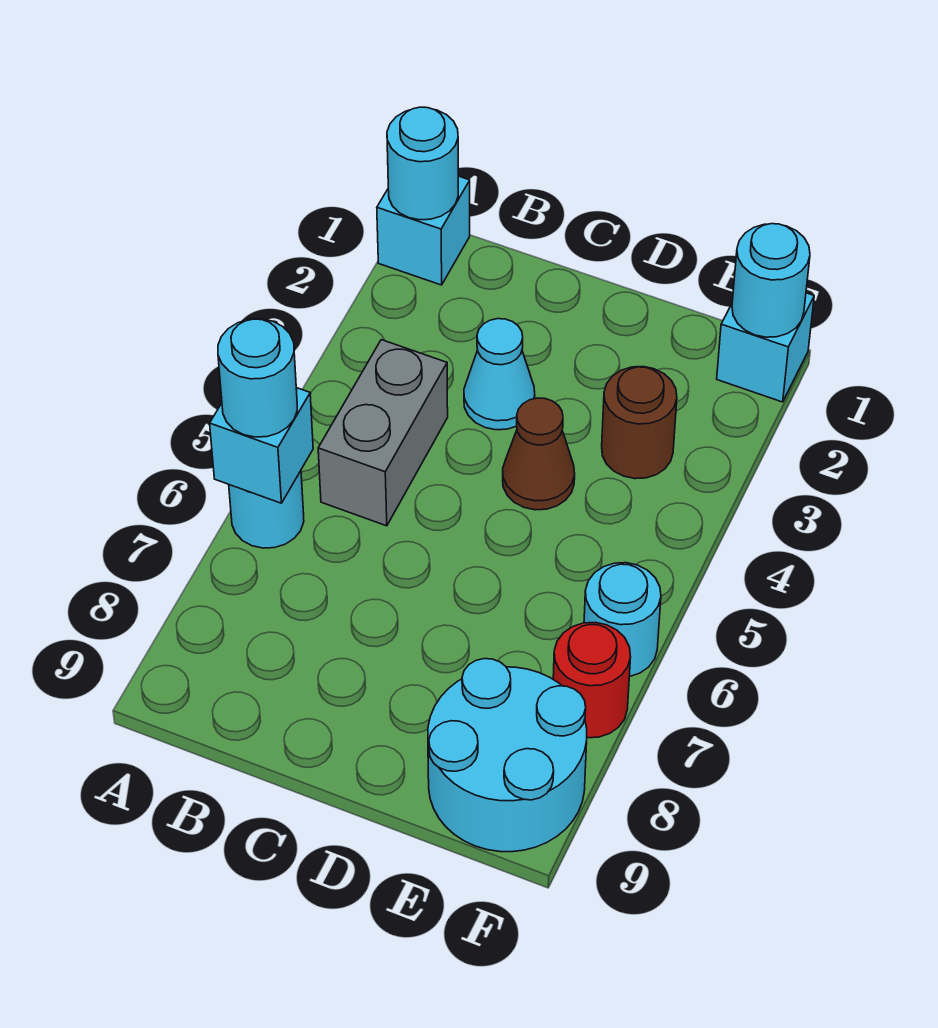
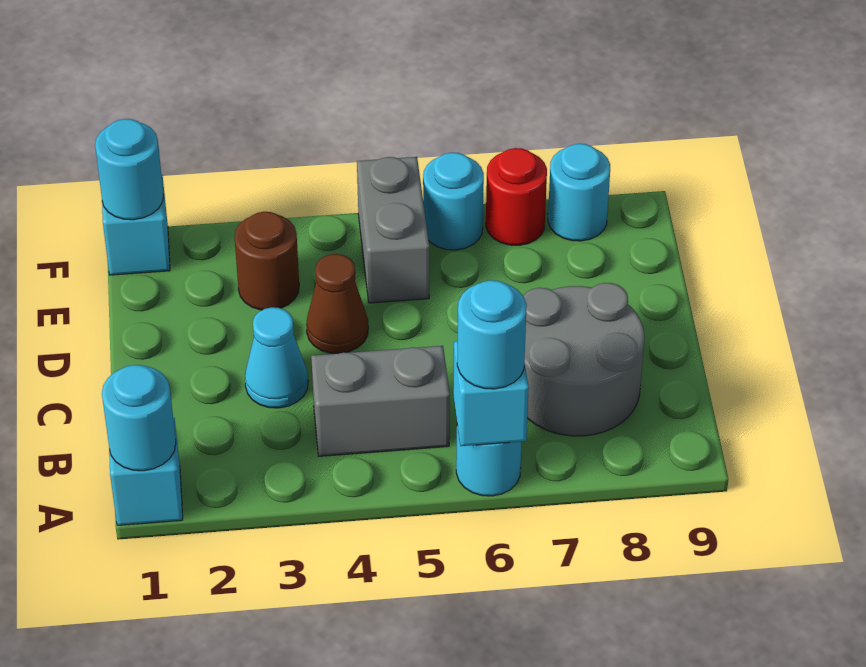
none -> grey 2x2 round brick [524,283,645,436]
none -> grey 1x2 brick [357,157,429,303]
cyan 2x2 round brick [428,659,587,852] -> cyan 1x1 round brick [548,144,610,241]

